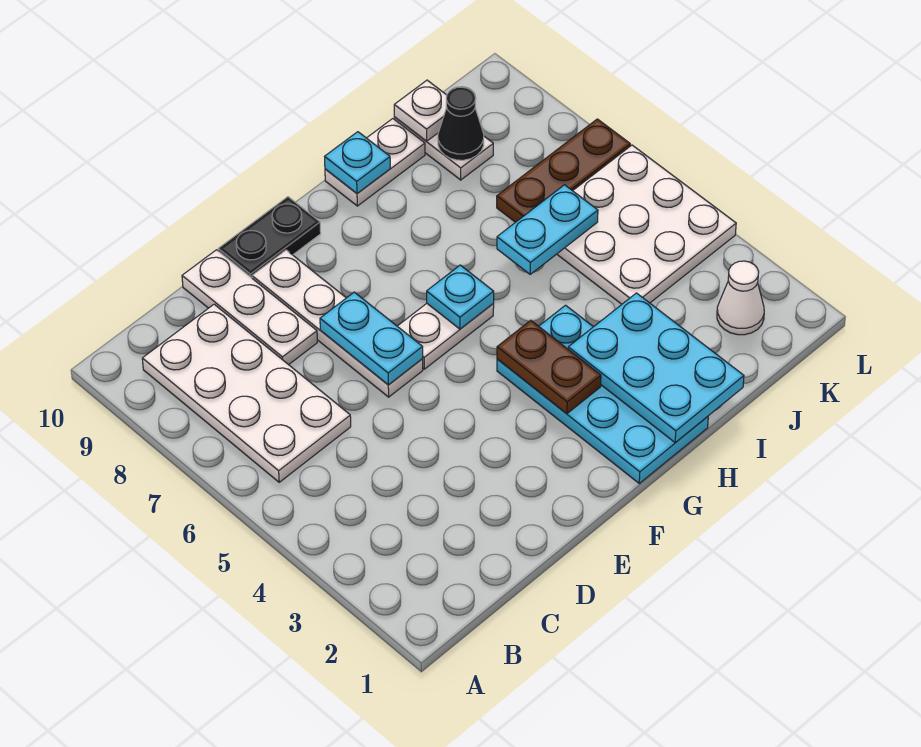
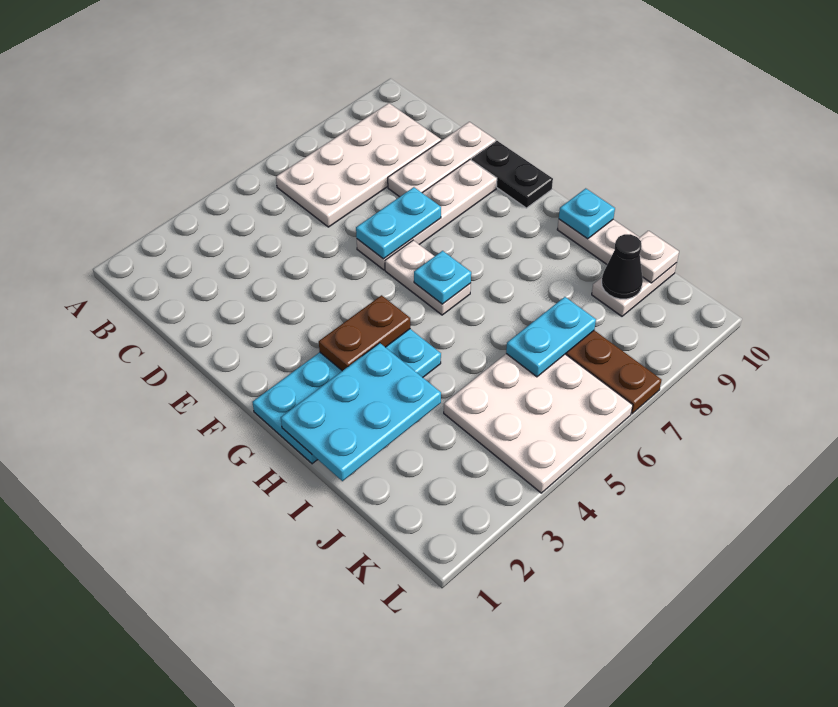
cyan 1x2 plate [497,185,598,274] -> cyan 1x2 plate turned to [506,297,596,377]
white 1x1 cone [717,261,764,335] -> none

